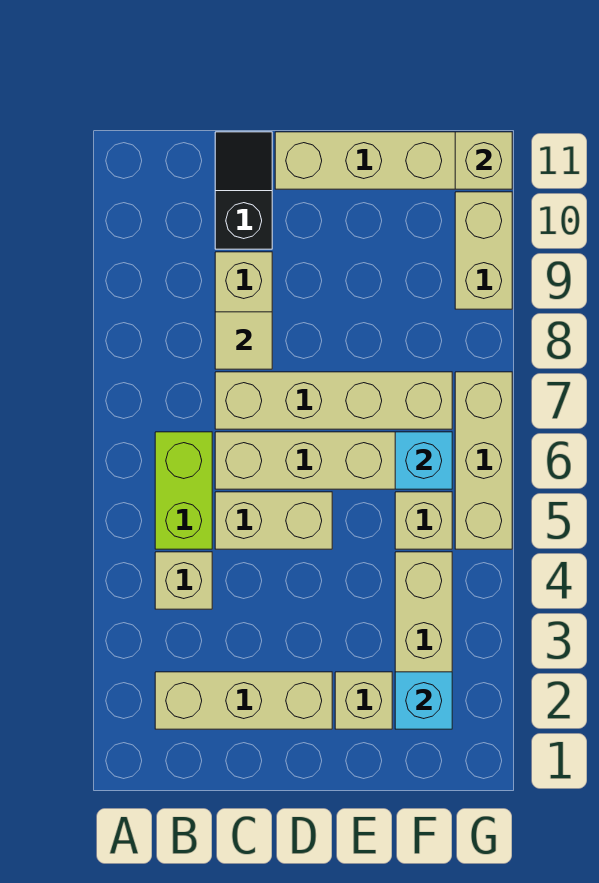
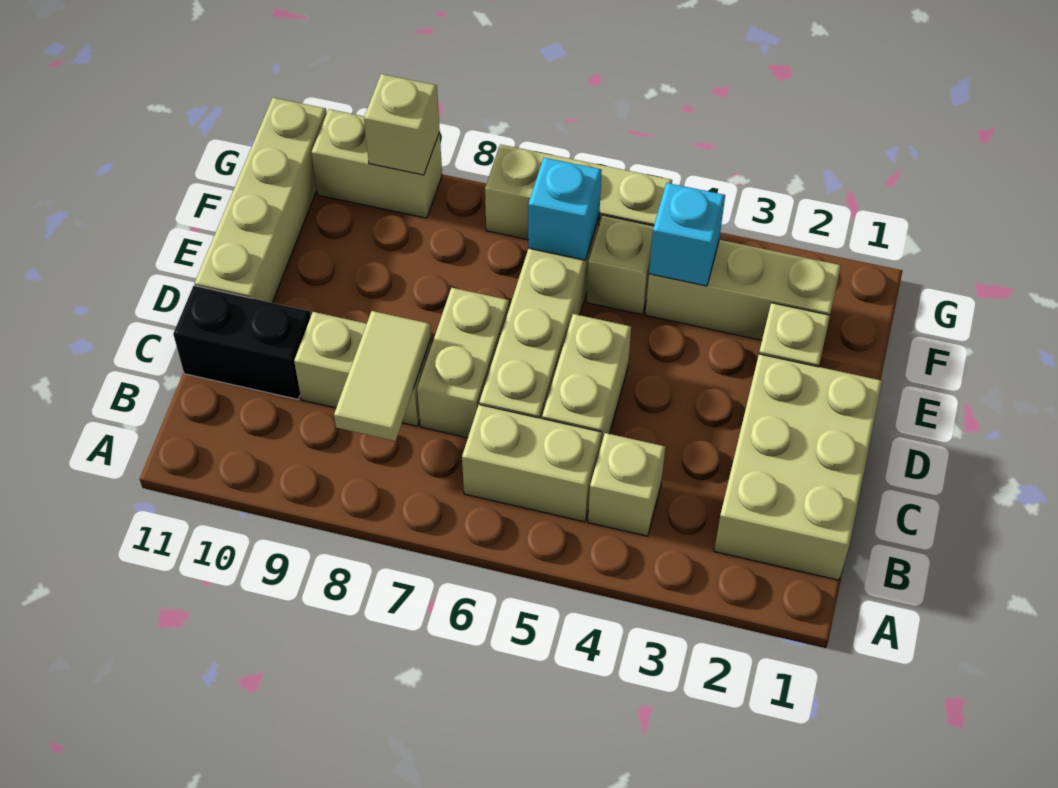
tan 1x3 brick [155,672,332,729] -> tan 2x3 brick [714,354,882,580]
lime 1x2 brick [155,432,212,549] -> tan 1x2 brick [462,405,602,522]
tan 1x4 brick [215,372,452,429] -> tan 1x2 brick [417,288,509,438]
tan 1x1 tile [215,312,272,369] -> tan 1x2 tile [334,311,431,441]
black 1x2 slope [215,132,272,249] -> black 1x2 brick [173,286,311,399]
cyan 1x1 brick [395,672,452,729] -> cyan 1x1 brick moved to [649,183,725,286]
tan 1x1 brick [455,132,512,189] -> tan 1x1 brick moved to [364,74,440,175]

